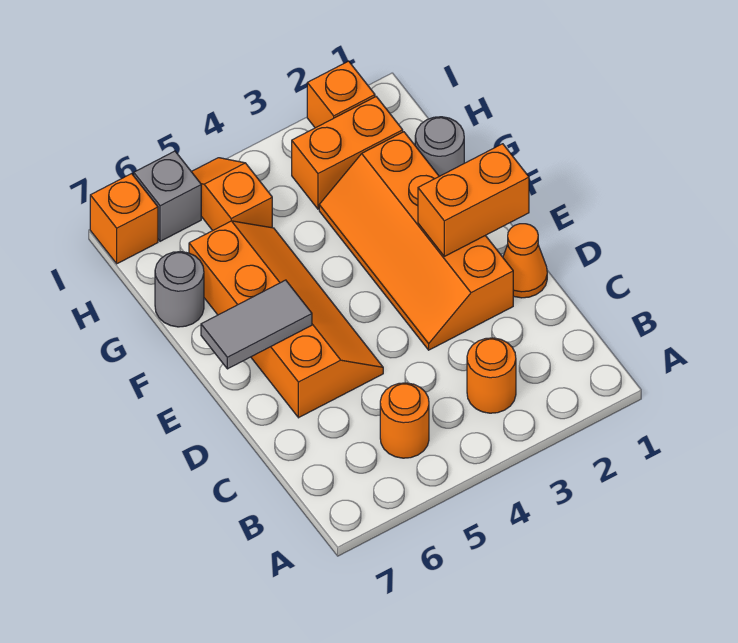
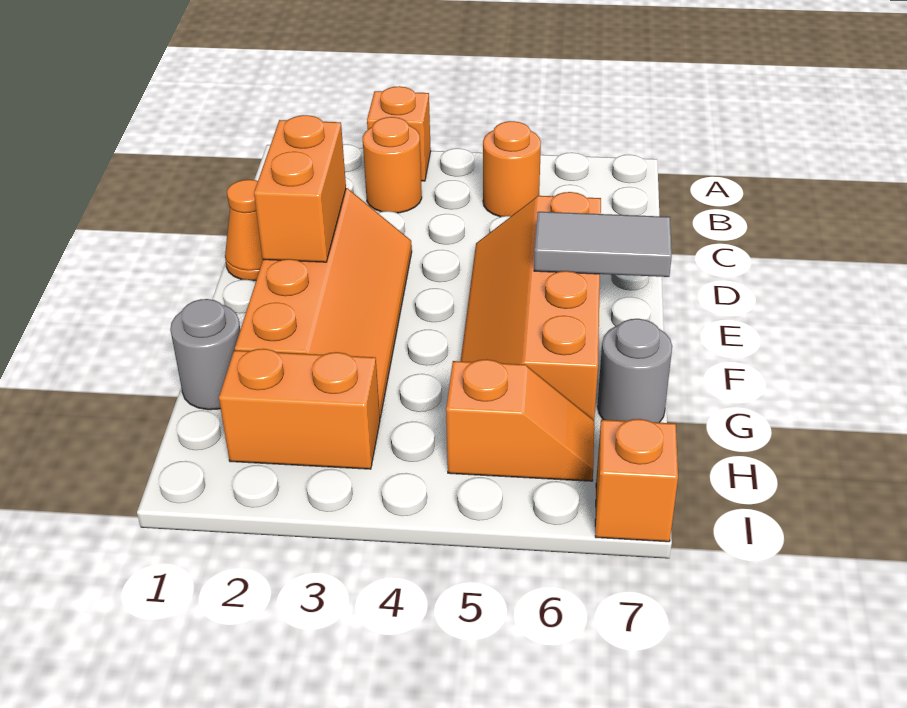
orange 1x2 brick [418,144,529,256] -> orange 1x2 brick turned to [254,115,346,262]
orange 1x2 slope [192,158,272,231] -> orange 1x2 slope turned to [446,359,594,481]
orange 1x1 brick [307,61,375,128] -> orange 1x1 brick moved to [367,86,431,181]
grey 1x1 brick [134,151,201,241] -> none

